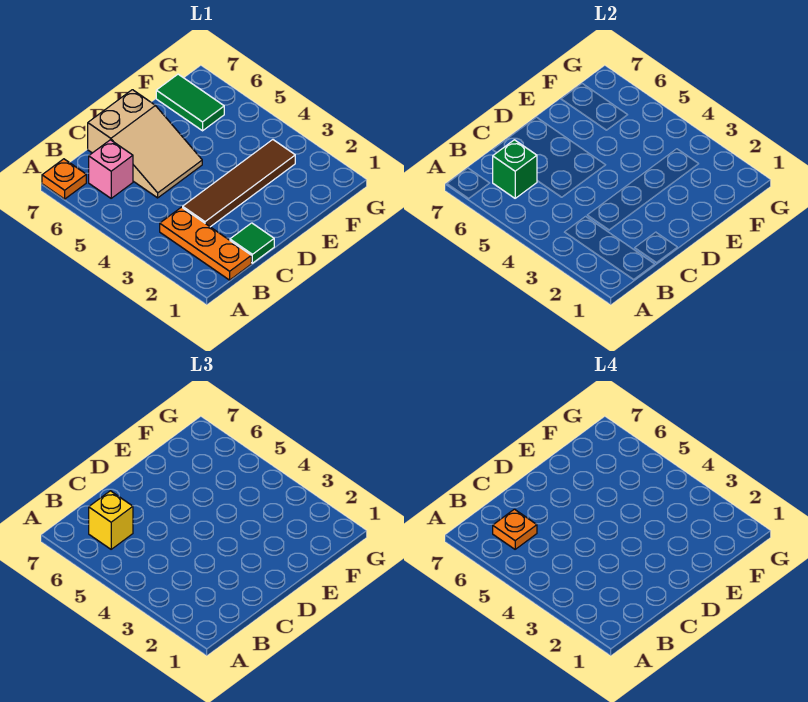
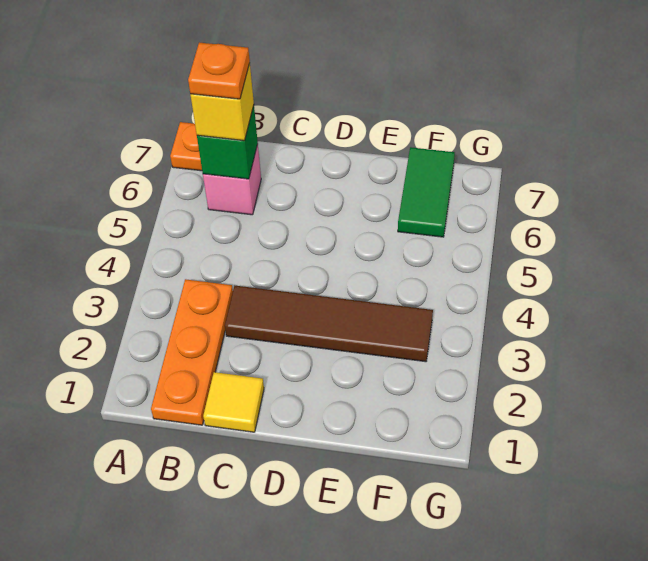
green 1x1 tile [230,223,274,263] -> yellow 1x1 tile [203,372,264,432]
tan 2x3 slope [88,90,202,198] -> none

